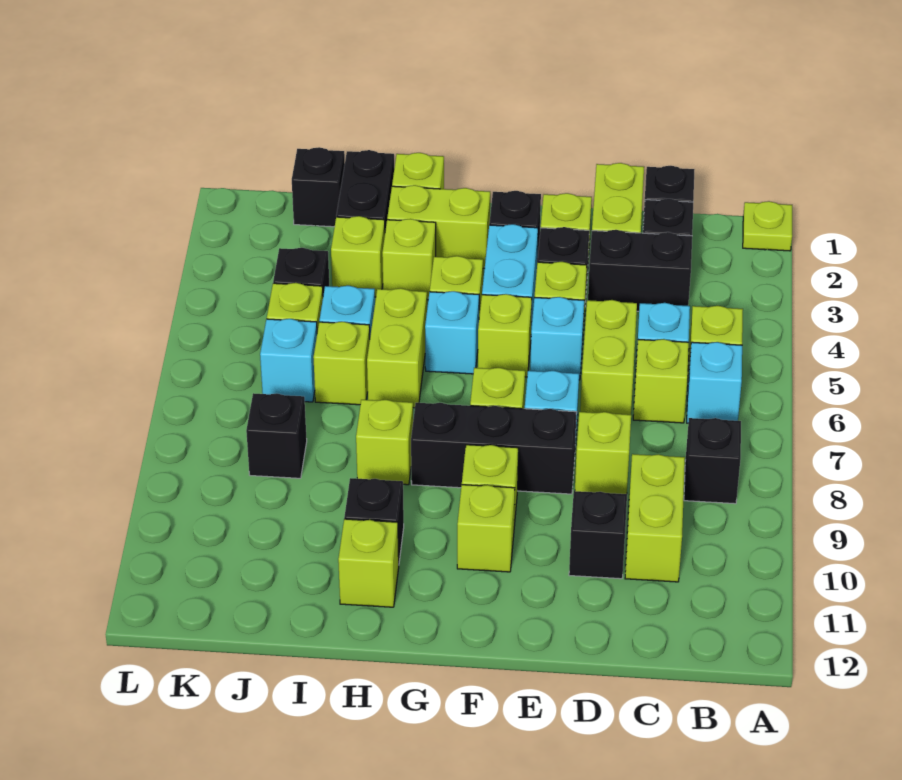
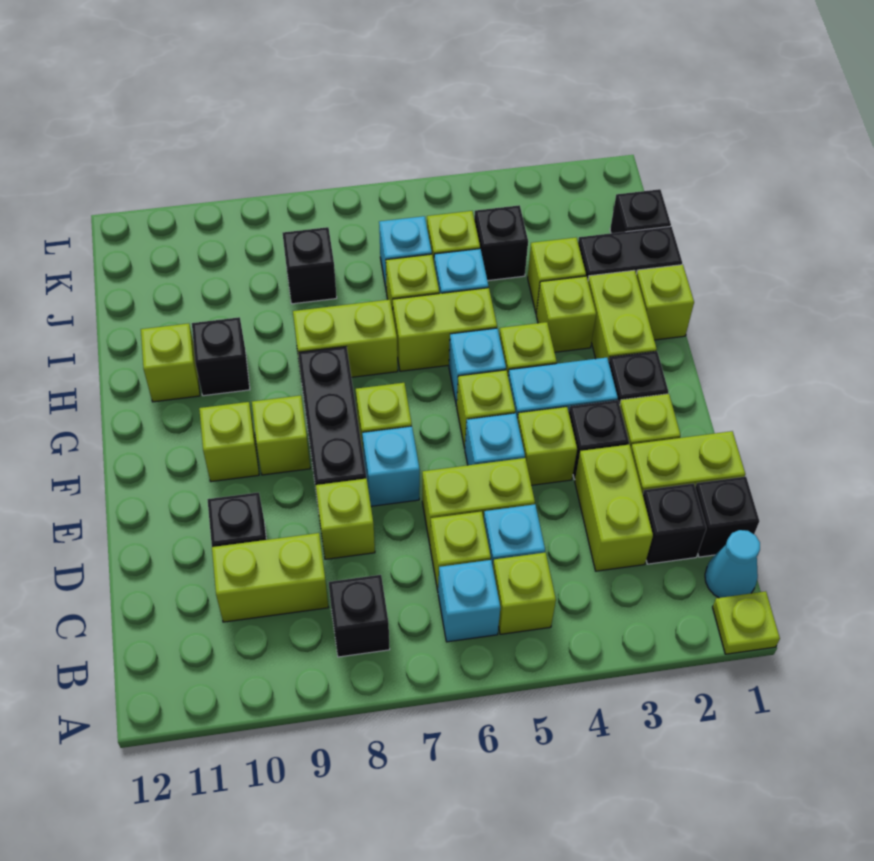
none -> cyan 1x1 cone [705,530,760,598]
black 1x2 brick [588,230,692,311] -> lime 1x2 brick [575,445,653,571]
lime 1x1 brick [356,400,413,485] -> lime 1x2 brick [293,300,398,377]

